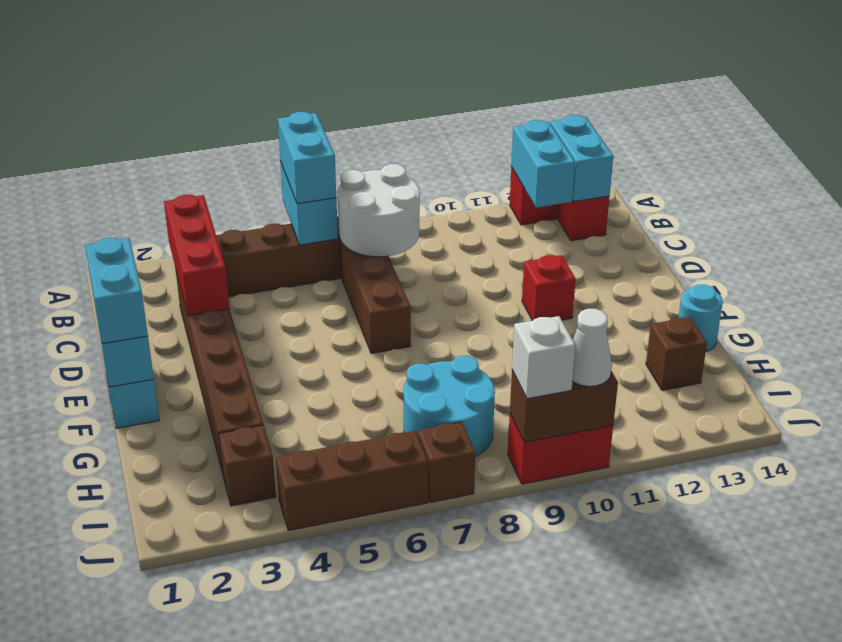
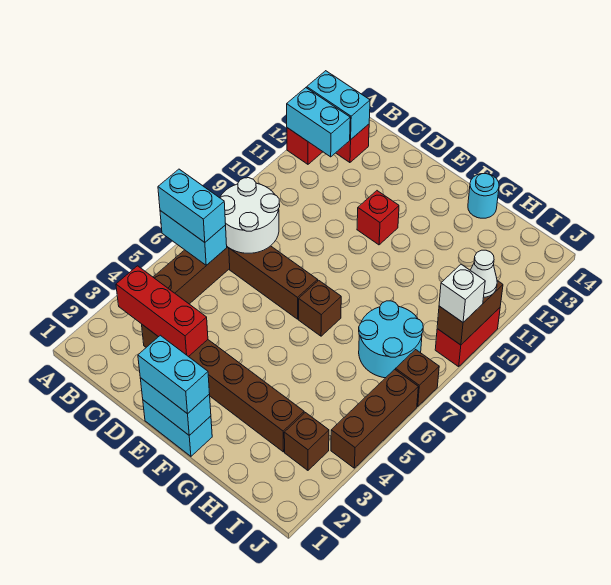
brown 1x1 brick [646,317,707,390] -> brown 1x1 brick moved to [299,280,341,336]

